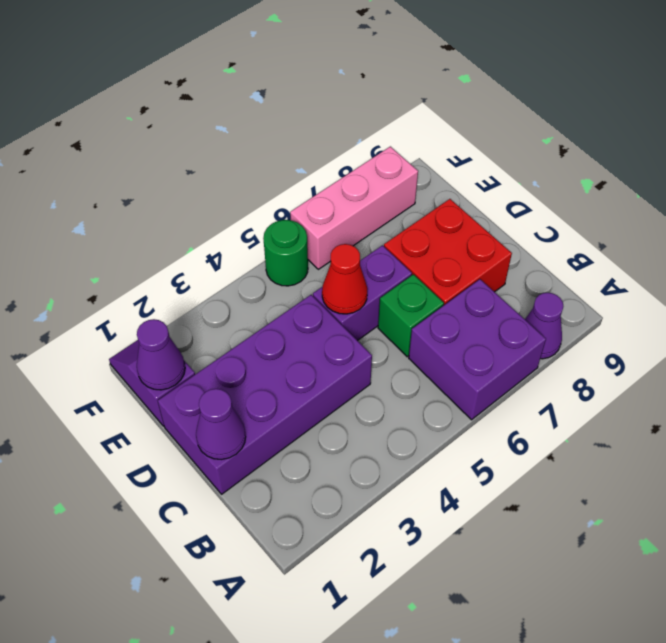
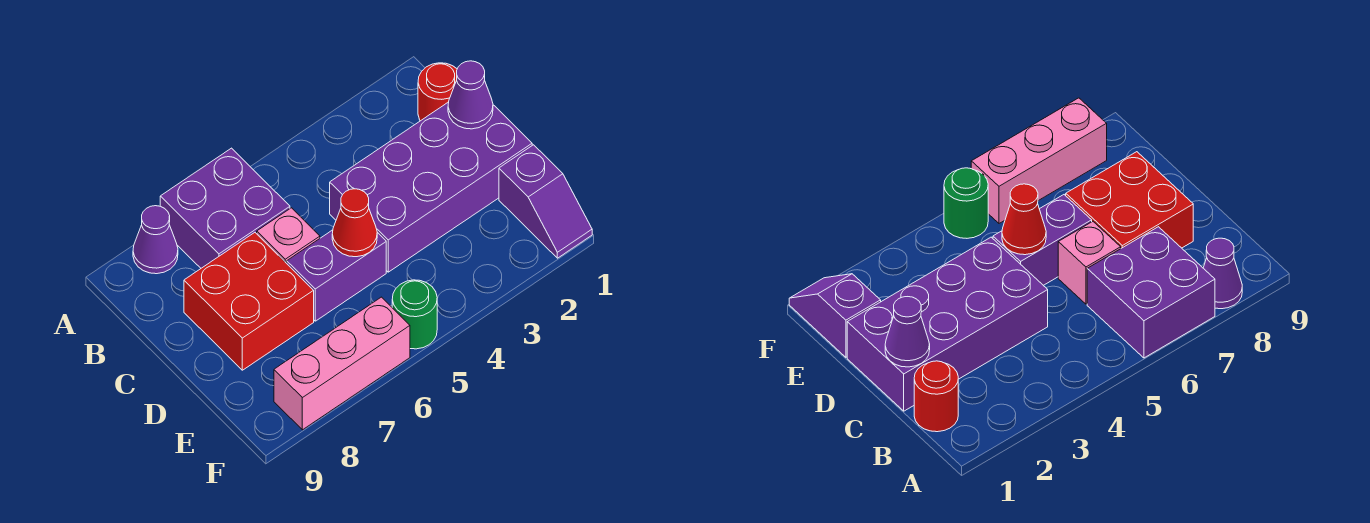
none -> red 1x1 round brick [418,63,457,121]
green 1x1 brick [378,274,444,357] -> pink 1x1 brick [257,208,320,263]
purple 1x1 cone [137,319,185,390] -> none

